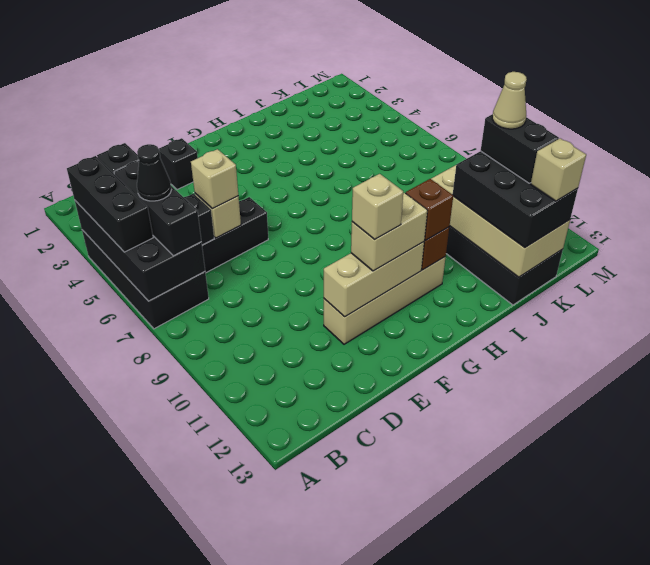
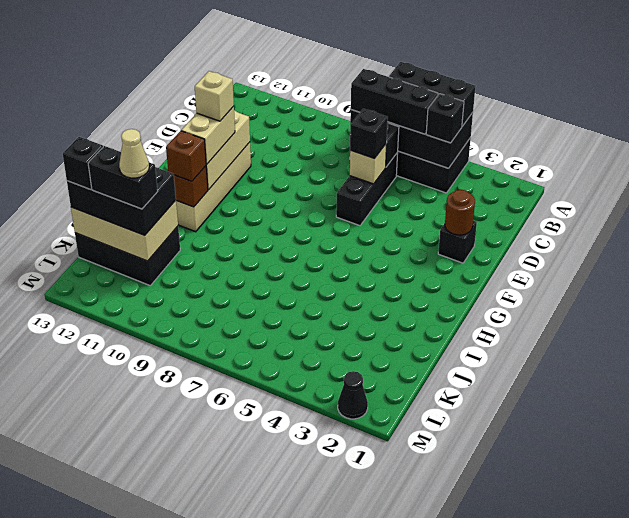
black 1x1 cone [137,144,171,201] -> black 1x1 cone moved to [338,371,368,419]
tan 1x1 brick [191,149,238,209] -> black 1x1 brick [350,109,388,159]
none -> brown 1x1 round brick [445,190,475,235]
tan 2x4 brick [431,165,570,277] -> tan 2x3 brick [71,201,178,261]
tan 1x1 brick [531,138,586,201] -> black 1x1 brick [63,137,103,189]

